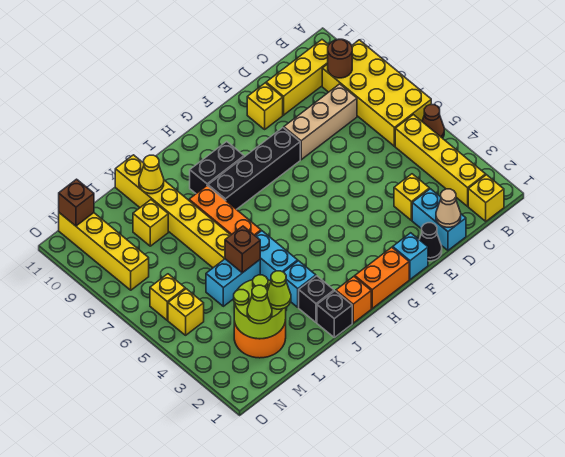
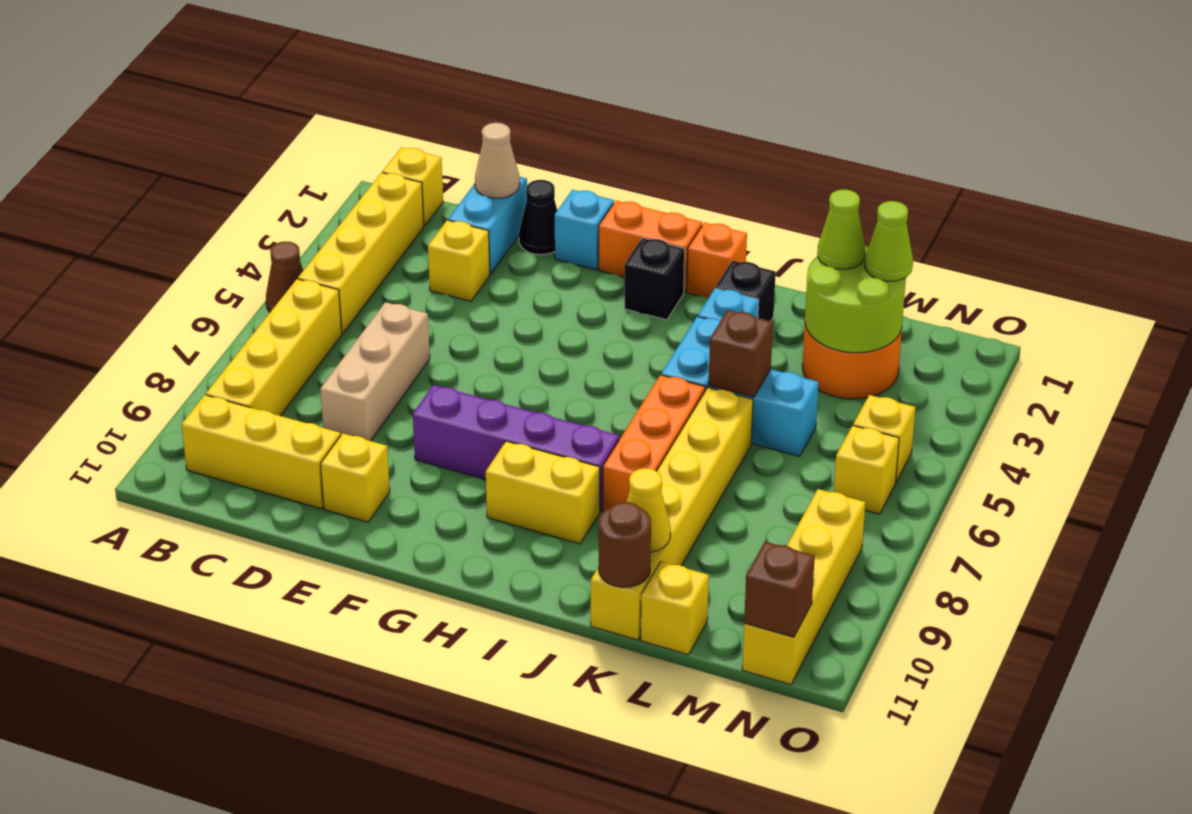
yellow 2x4 brick [322,40,431,146] -> yellow 1x4 brick [206,279,342,416]
brown 1x1 round brick [328,39,352,78] -> brown 1x1 round brick moved to [599,502,651,587]
tan 1x3 brick [284,84,357,160] -> tan 1x3 brick turned to [320,302,430,441]
black 1x4 brick [208,128,300,210] -> purple 1x4 brick [413,385,620,511]
black 1x2 brick [190,142,244,194] -> yellow 1x2 brick [486,441,600,544]
black 1x1 brick [317,291,352,337] -> black 1x1 brick moved to [624,238,685,320]
yellow 1x1 brick [133,200,168,246] -> yellow 1x1 brick moved to [641,561,709,655]

